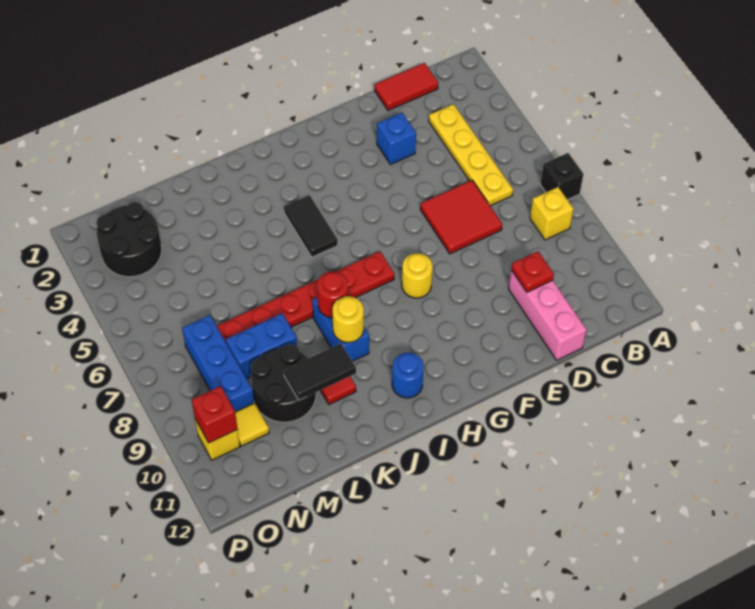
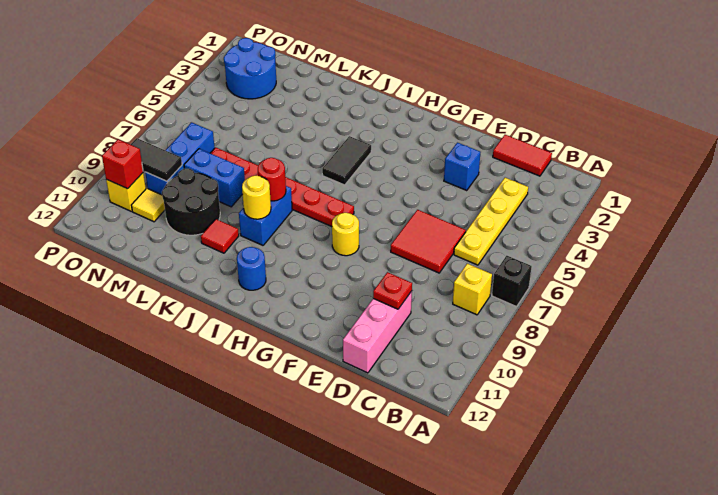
black 1x2 tile [284,343,356,400] -> black 1x2 tile moved to [131,138,182,181]
black 2x2 round brick [96,202,162,277] -> blue 2x2 round brick [224,38,276,99]

